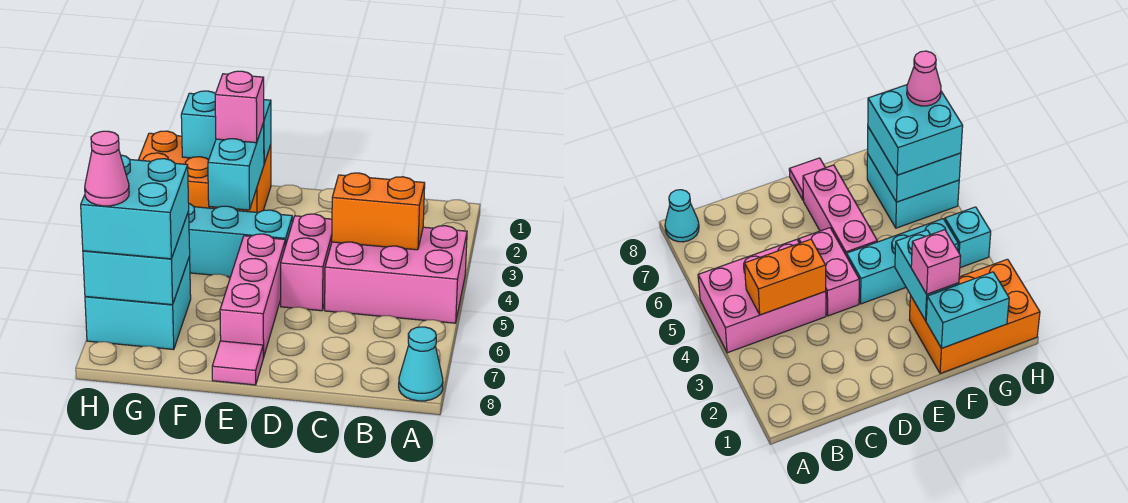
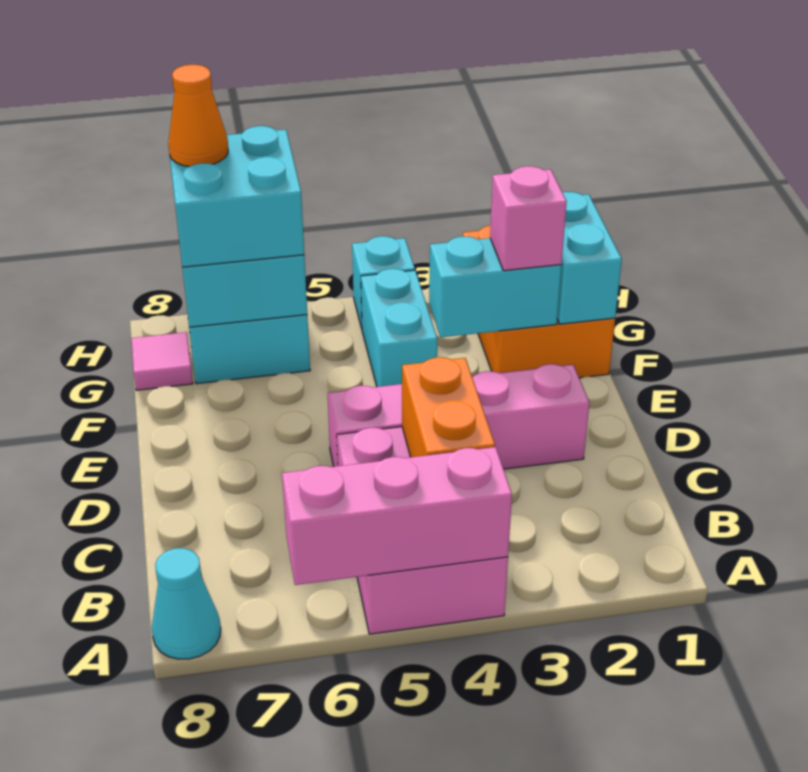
pink 1x2 brick [281,214,332,311] -> pink 1x4 brick [328,364,590,469]
cyan 1x3 brick [188,204,292,277] -> cyan 1x2 brick [361,269,437,387]
pink 1x3 brick [220,234,285,358] -> pink 1x3 brick moved to [282,447,512,585]
pink 1x1 tile [212,341,263,385] -> pink 1x1 tile moved to [131,332,193,390]
pink 1x1 cone [85,131,129,206] -> orange 1x1 cone [168,65,228,167]

